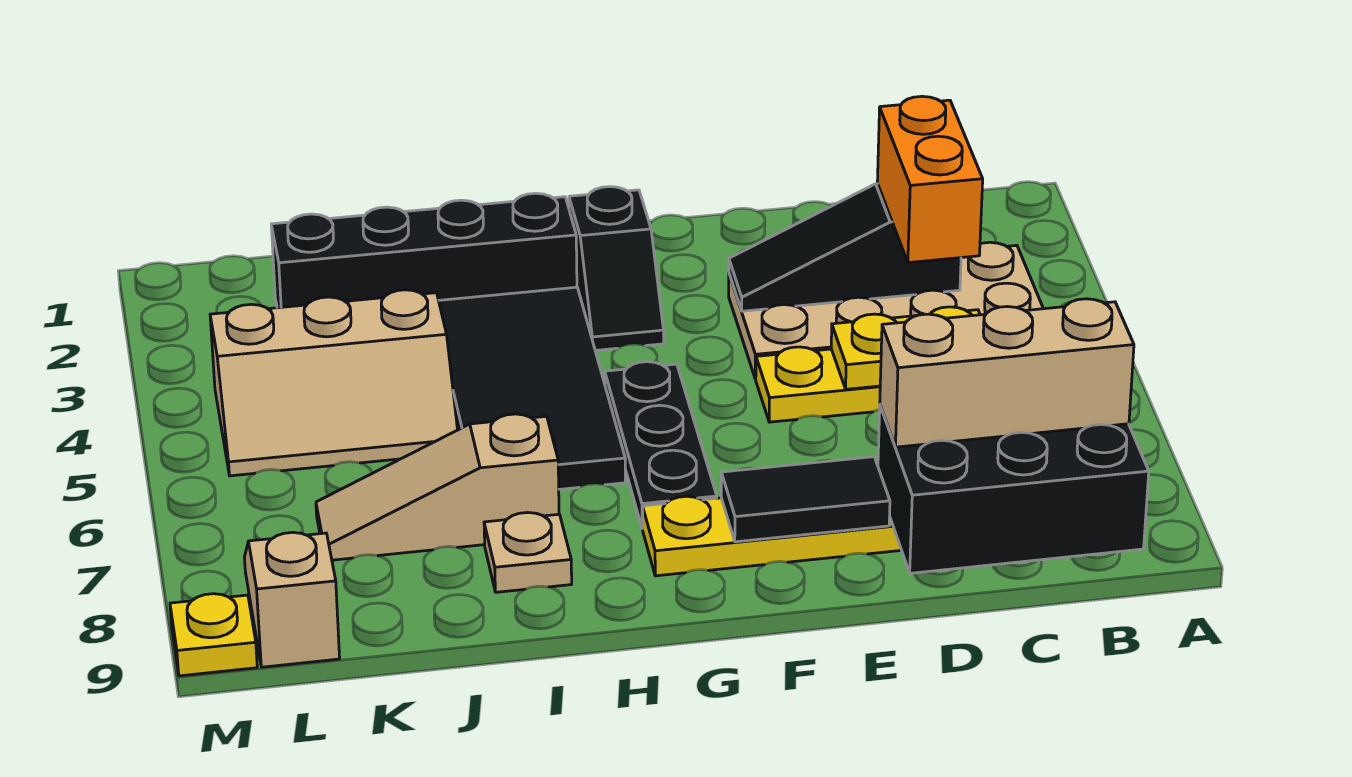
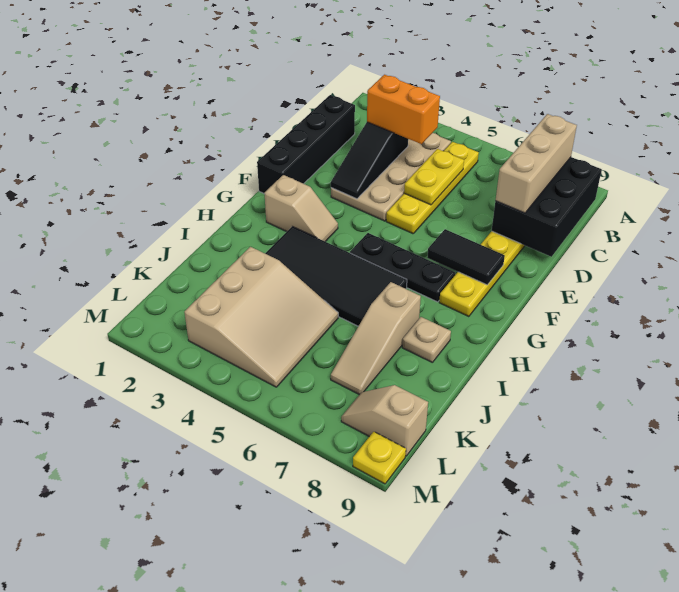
black 1x2 tile [721,457,890,542] -> black 1x2 tile turned to [427,229,505,285]
black 1x2 slope [569,187,664,350] -> tan 1x2 slope [264,175,338,242]
black 1x4 brick [271,193,577,308] -> black 1x4 brick moved to [257,95,355,193]
tan 2x3 slope [210,290,458,476] -> tan 3x3 slope [184,247,338,387]

